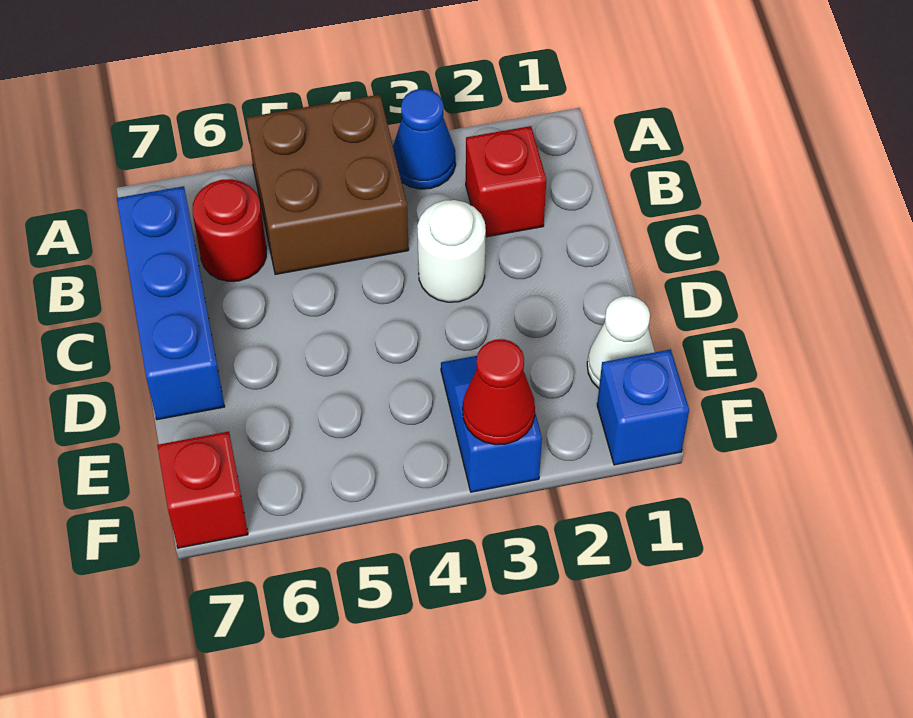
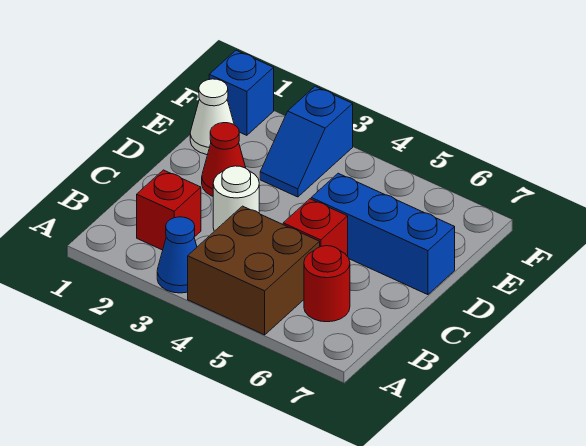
blue 1x3 brick [117,186,225,420] -> blue 1x3 brick turned to [311,173,455,295]
red 1x1 cone [463,339,535,445] -> red 1x1 cone moved to [202,123,246,196]
red 1x1 brick [157,432,248,548] -> red 1x1 brick moved to [283,199,348,257]

